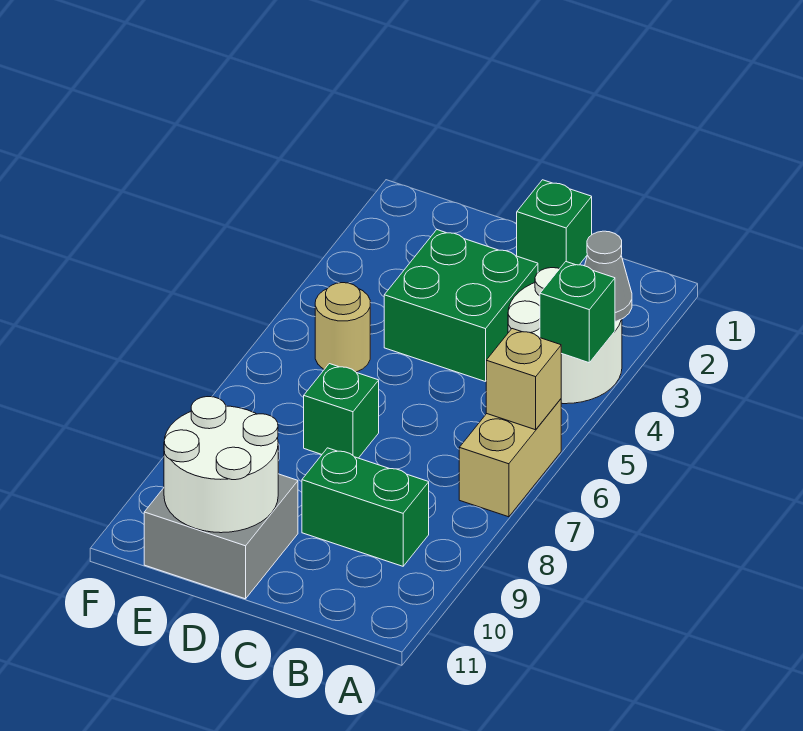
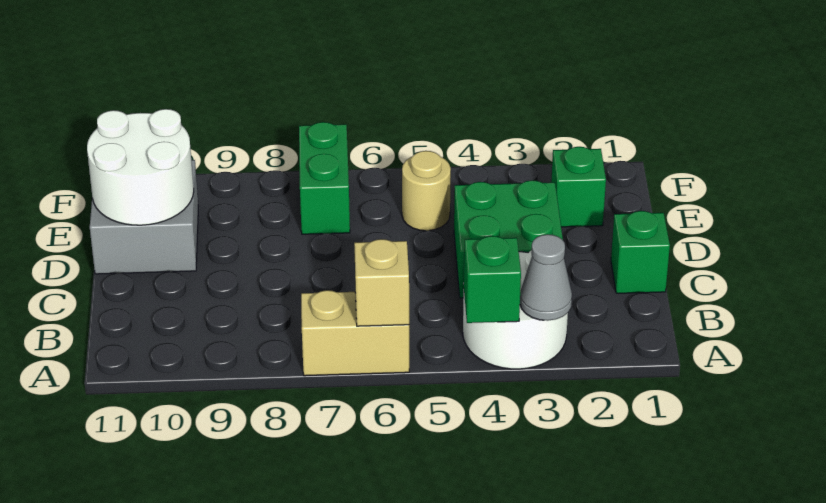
green 1x2 brick [302,448,429,566] -> green 1x2 brick moved to [299,122,350,234]
green 1x1 brick [304,364,379,458] -> green 1x1 brick moved to [551,147,606,227]

